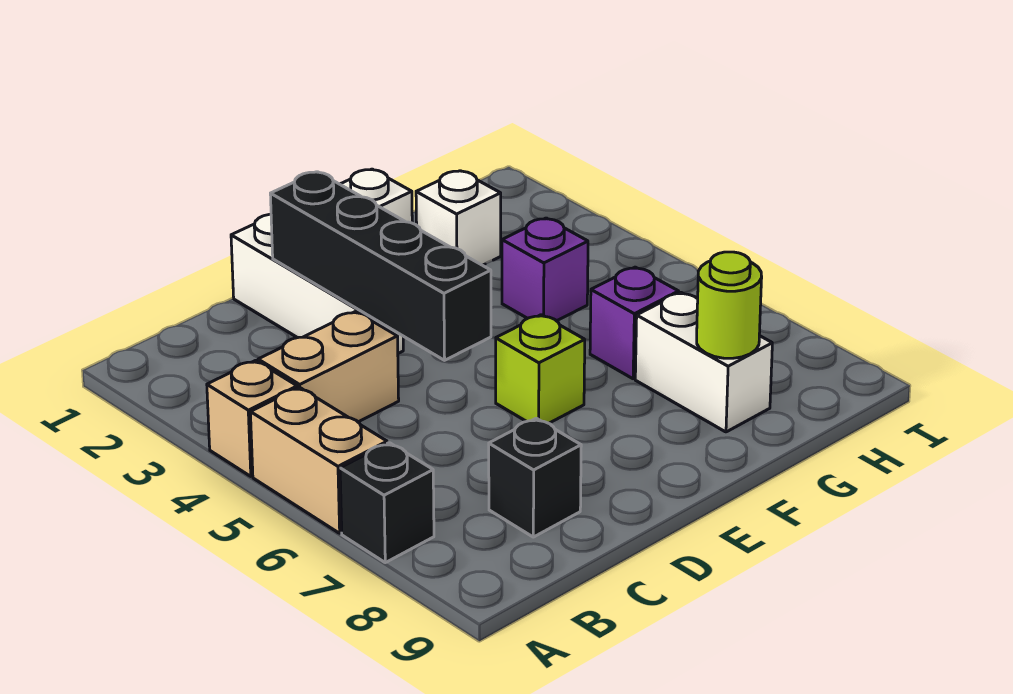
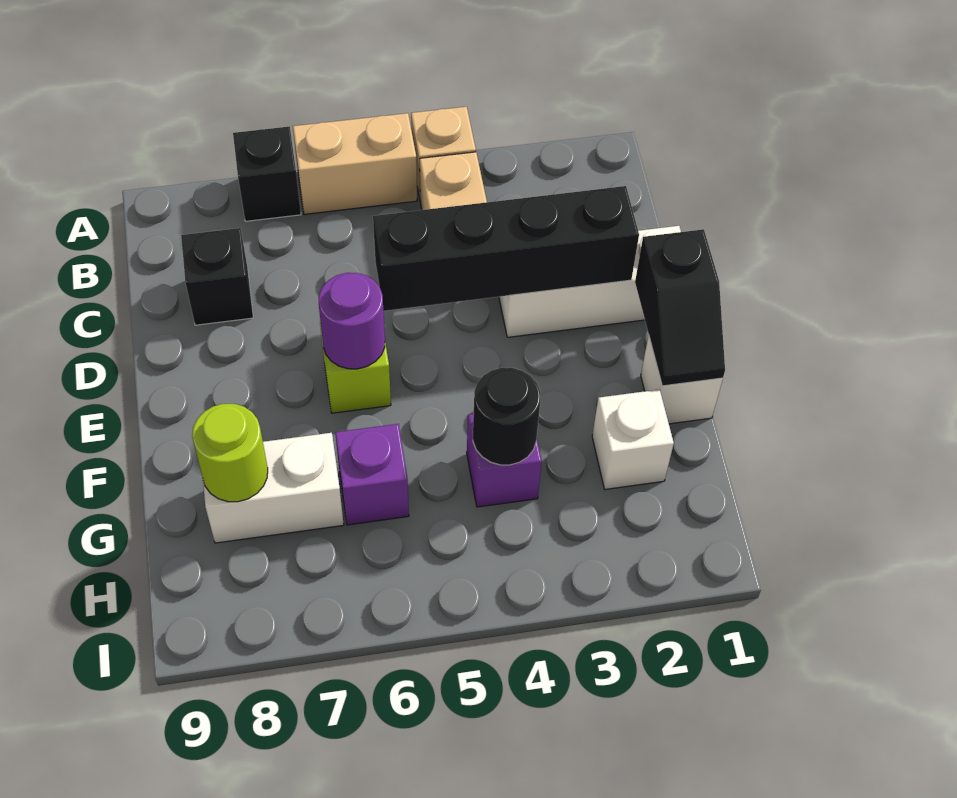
none -> black 1x2 slope [635,229,725,386]
none -> purple 1x1 round brick [319,273,385,369]
none -> black 1x1 round brick [473,368,540,465]

